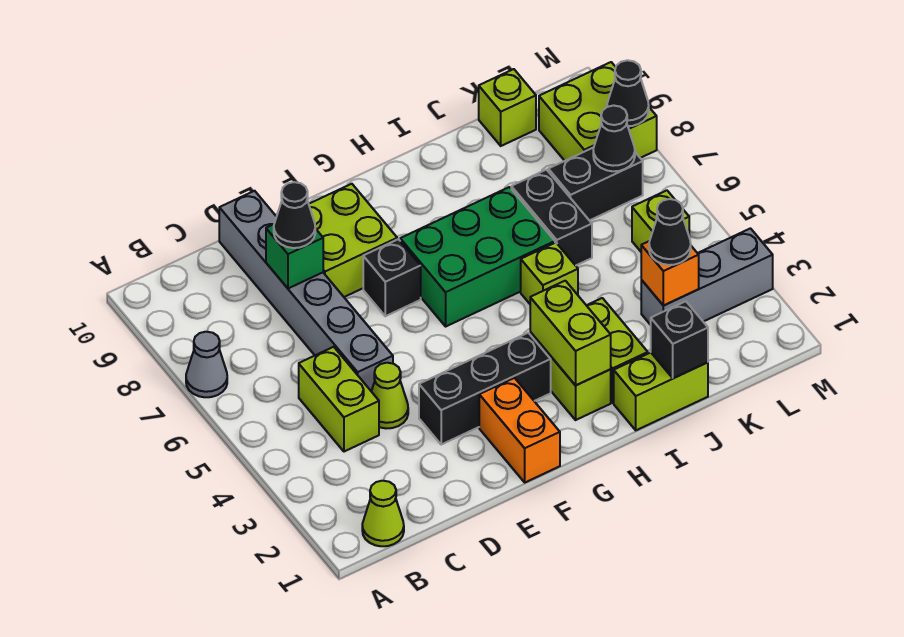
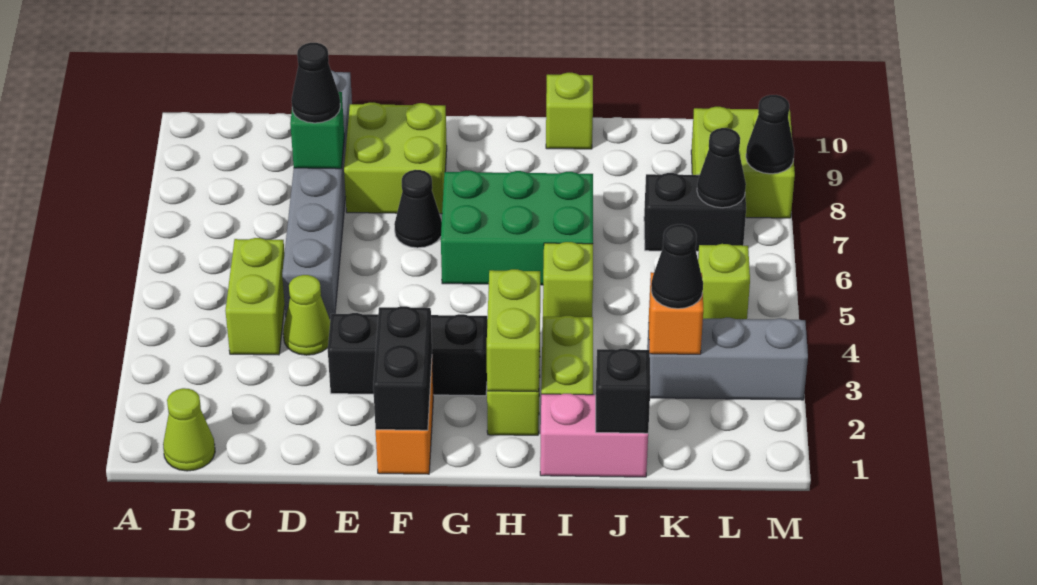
grey 1x1 cone [186,332,227,397] -> none
black 1x1 brick [363,239,421,316] -> black 1x1 cone [394,170,442,248]
lime 1x2 brick [614,353,708,430] -> pink 1x2 brick [540,394,648,477]
black 1x2 brick [511,170,592,266] -> black 1x2 brick moved to [373,306,432,430]
lime 1x1 brick [479,69,536,146] -> lime 1x1 brick moved to [546,73,593,149]

